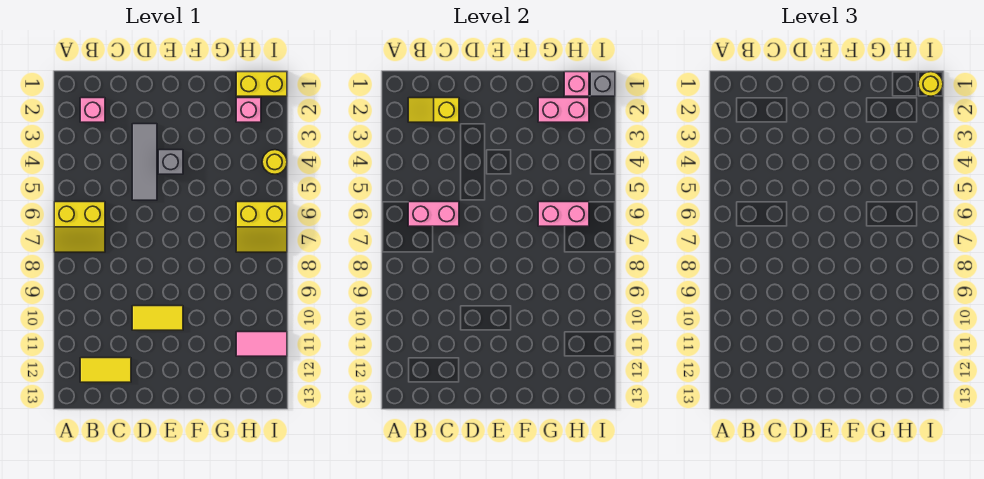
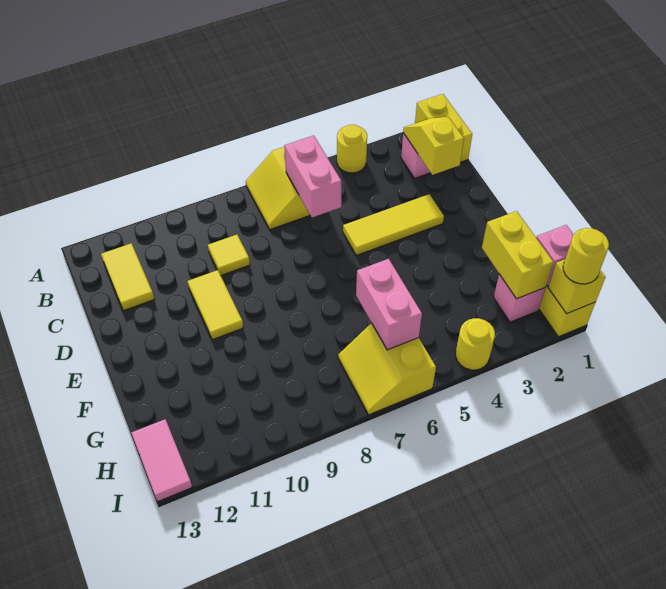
none -> yellow 1x2 brick [415,94,472,162]
none -> yellow 1x1 round brick [337,125,367,173]
none -> yellow 1x1 tile [208,235,250,275]
grey 1x3 tile [132,124,157,200] -> yellow 1x3 tile [343,194,444,255]
grey 1x1 brick [158,150,183,174] -> none
pink 1x2 brick [538,98,589,122] -> yellow 1x2 brick [482,211,554,299]
pink 1x2 tile [236,332,287,356] -> pink 1x2 tile moved to [132,419,192,502]
grey 1x1 brick [590,72,615,96] -> yellow 1x1 brick [548,259,605,314]

